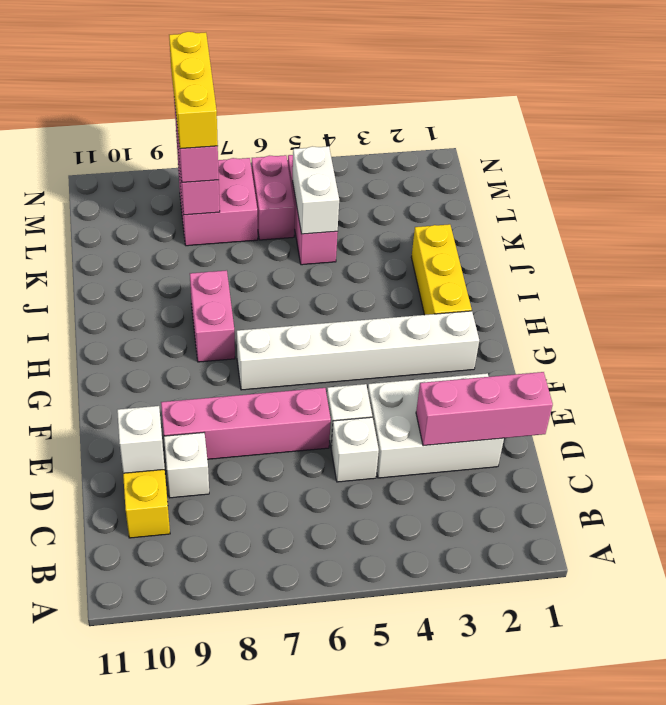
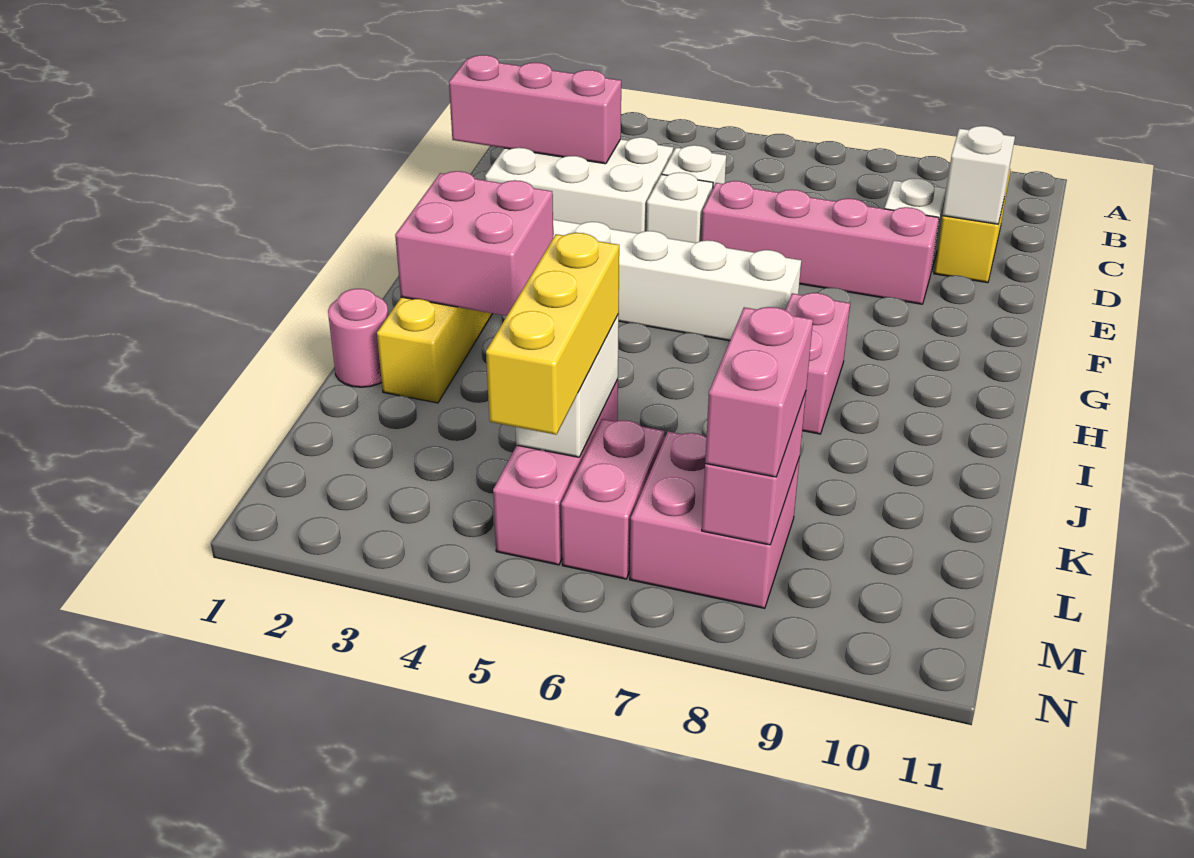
none -> pink 2x2 brick [395,171,553,316]
none -> pink 1x1 round brick [328,289,388,387]
yellow 1x3 brick [169,32,218,149] -> yellow 1x3 brick moved to [486,233,619,435]

